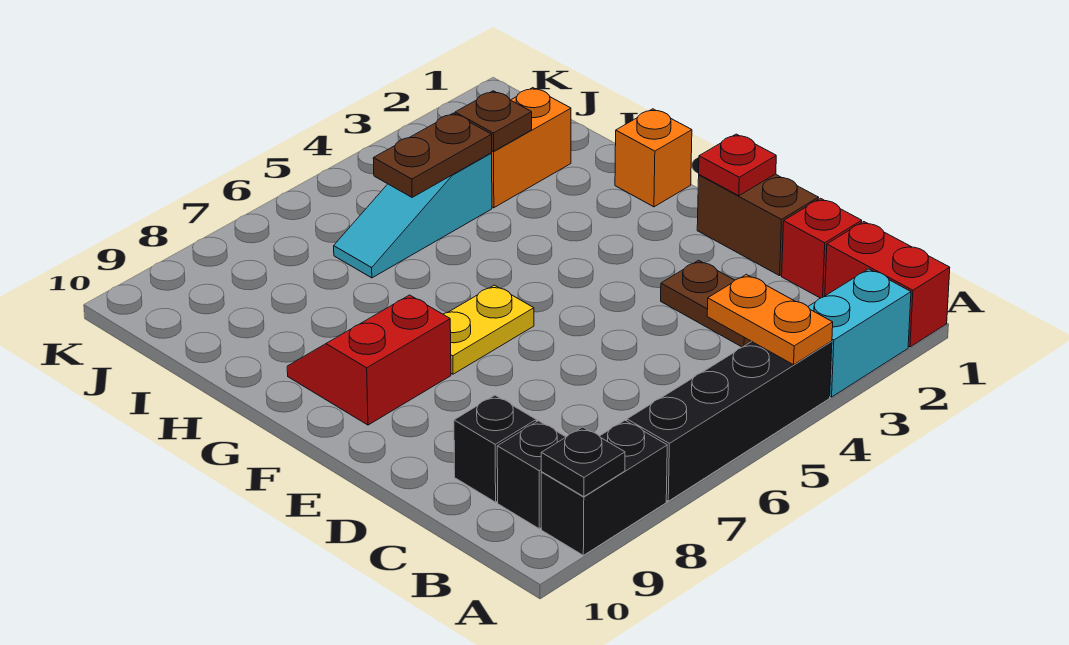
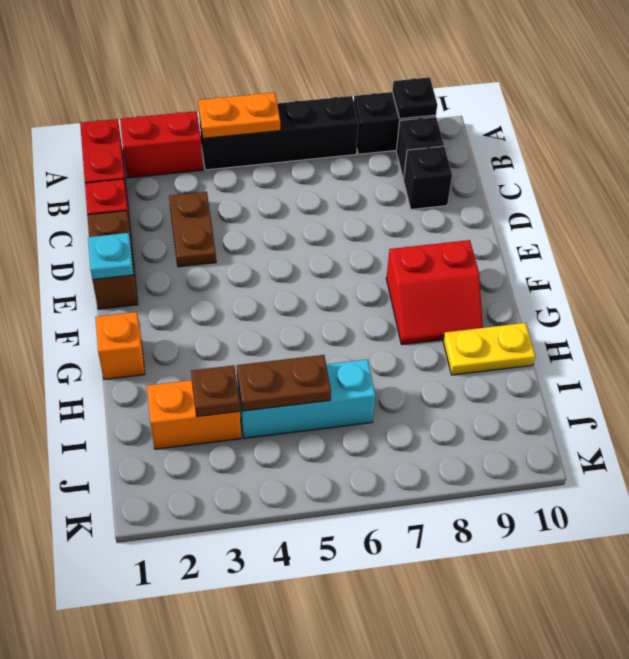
cyan 1x2 brick [808,269,911,397] -> red 1x2 brick [120,111,203,178]
orange 1x2 plate [707,274,833,365] -> orange 1x2 plate turned to [198,93,280,138]
red 1x1 plate [699,134,776,196] -> cyan 1x1 plate [88,233,133,280]
yellow 1x2 plate [443,285,534,374] -> yellow 1x2 plate moved to [443,323,535,375]
cyan 1x3 slope [334,153,492,278] -> cyan 1x3 brick [237,359,375,438]

